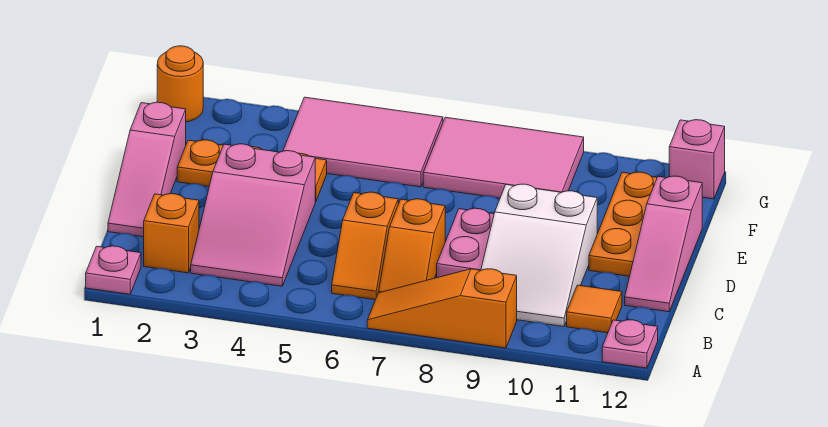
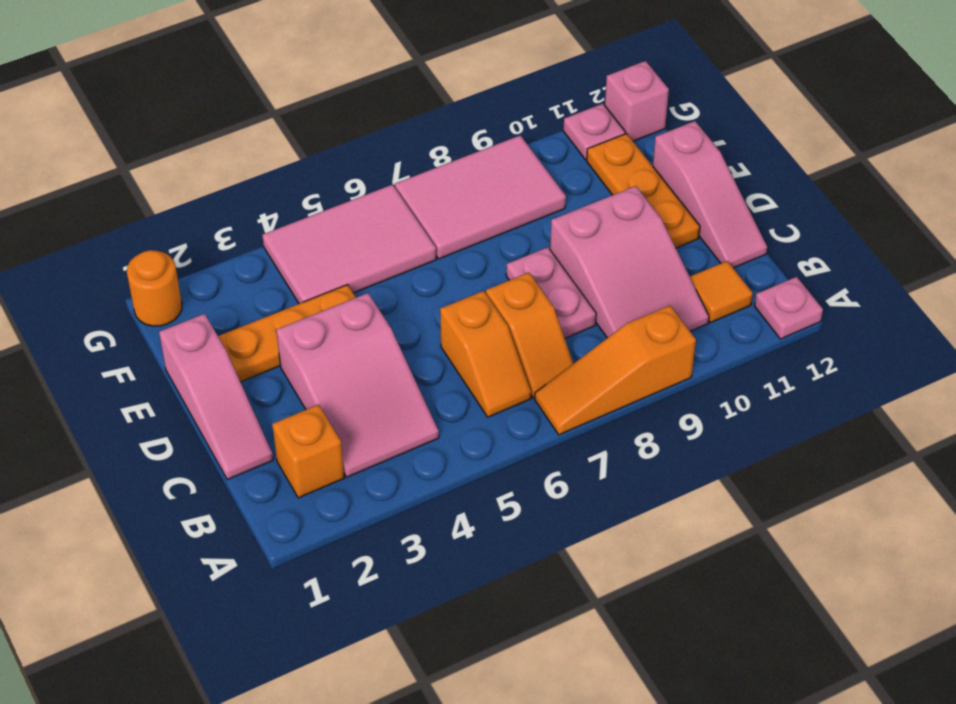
pink 1x1 plate [86,246,141,294] -> pink 1x1 plate moved to [563,104,626,160]
white 2x3 slope [481,184,597,327] -> pink 2x3 slope [550,186,709,338]

